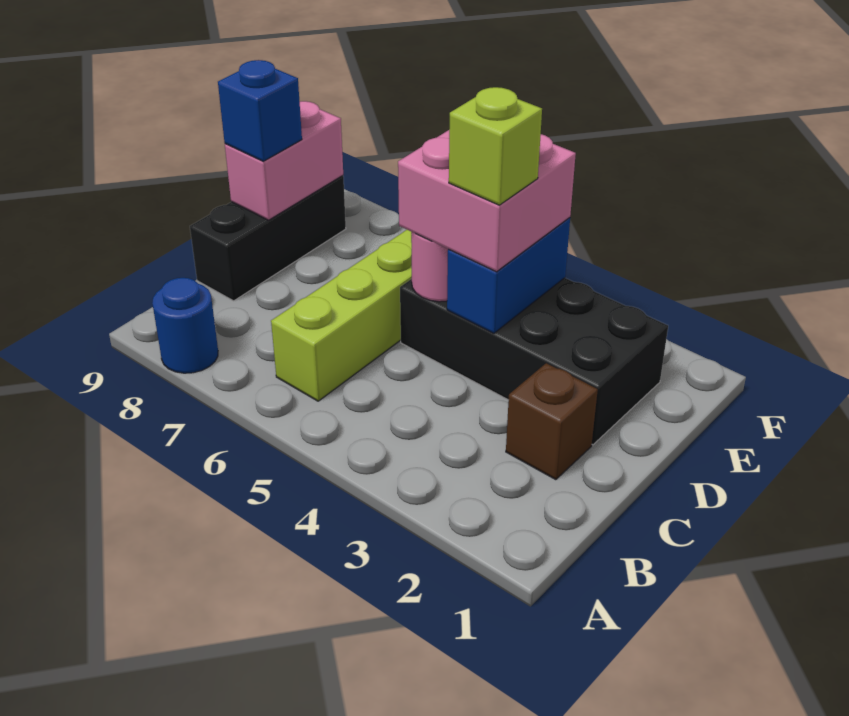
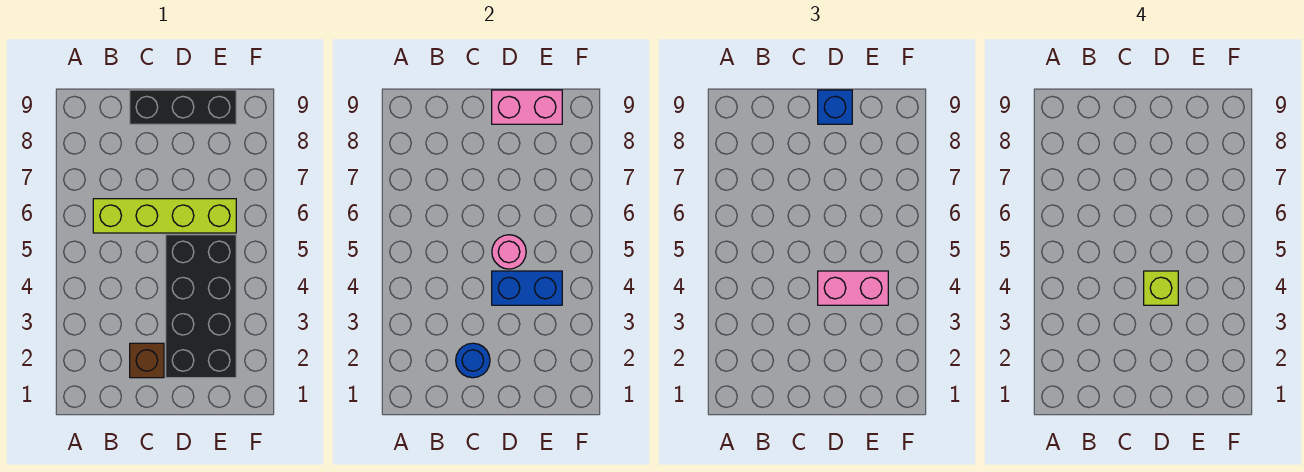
blue 1x1 round brick [152,278,218,373] -> blue 1x1 round brick moved to [456,343,490,378]
pink 2x2 brick [398,130,576,272] -> pink 1x2 brick [818,271,888,305]

